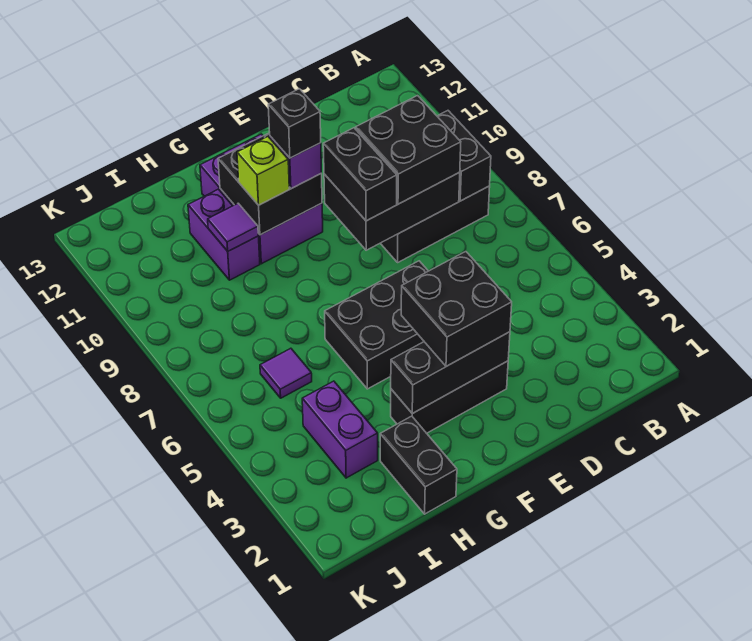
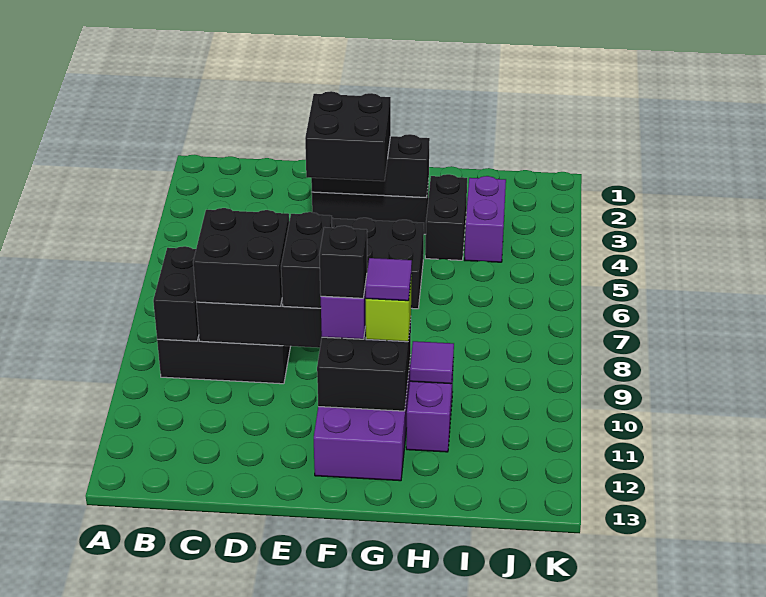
black 1x2 brick [380,416,457,514] -> black 1x2 brick moved to [425,174,467,260]
purple 1x1 tile [260,348,312,398] -> purple 1x1 tile moved to [366,258,412,301]

